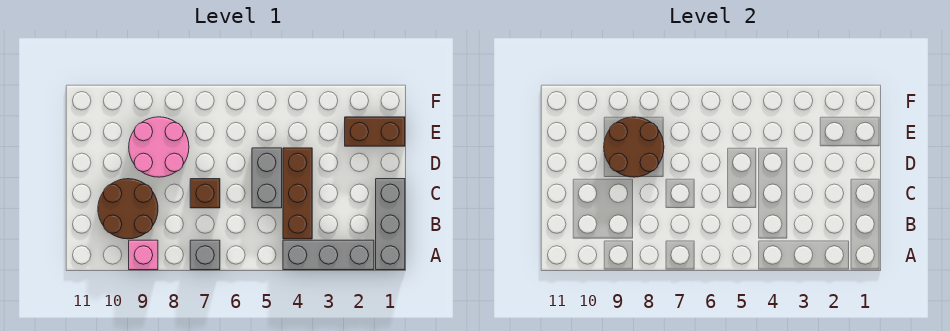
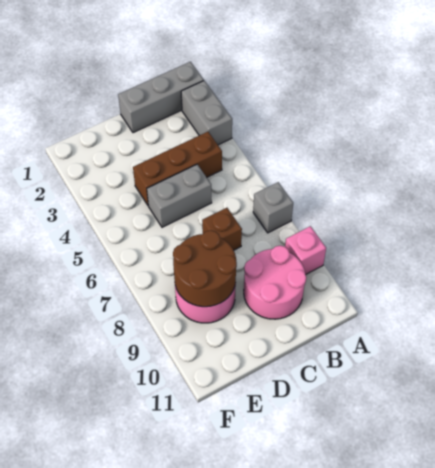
grey 1x3 brick [283,240,374,270] -> grey 1x2 brick [181,81,232,145]
brown 2x2 round brick [98,179,158,239] -> pink 2x2 round brick [244,246,306,319]
brown 1x2 brick [345,117,405,146] -> none

